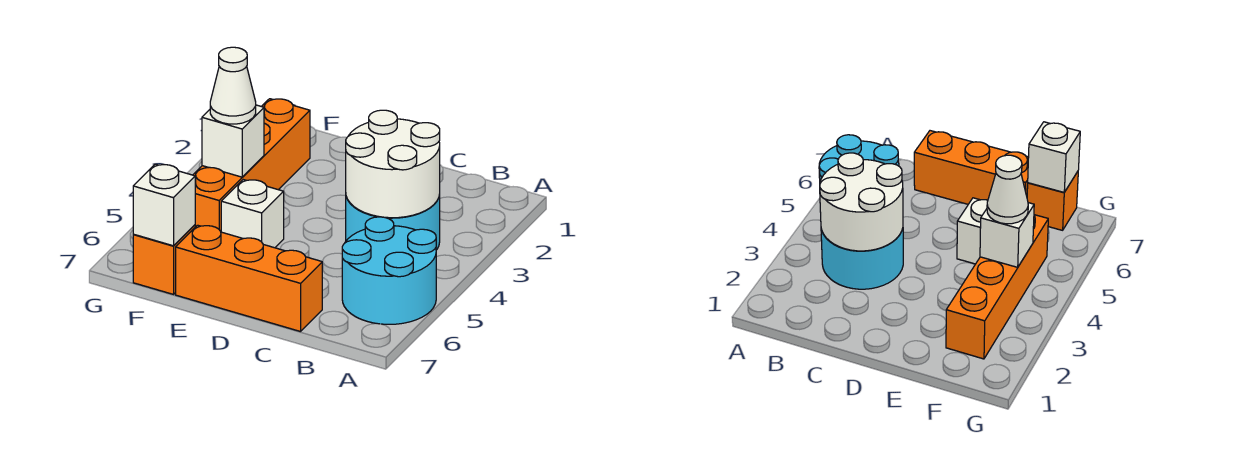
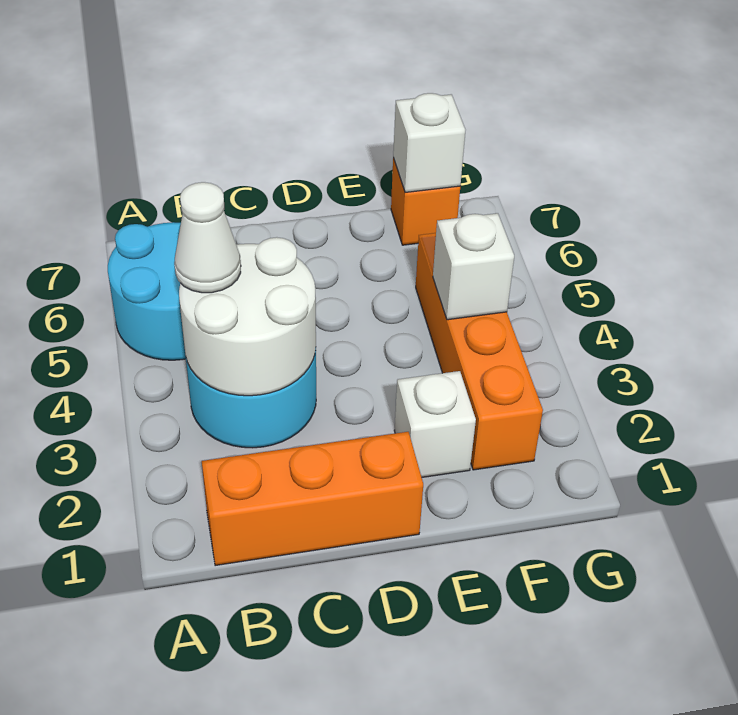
orange 1x3 brick [176,225,322,332] -> orange 1x3 brick moved to [202,432,423,566]
white 1x1 brick [221,180,284,248] -> white 1x1 brick moved to [394,371,476,477]
white 1x1 cone [210,47,256,124] -> white 1x1 cone moved to [174,182,241,293]

